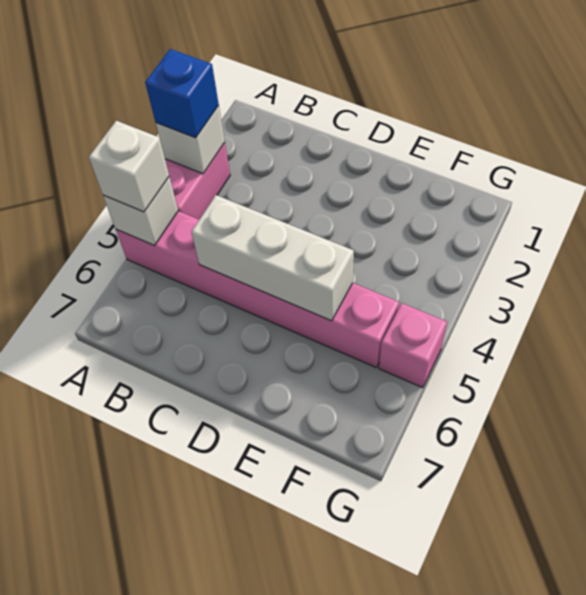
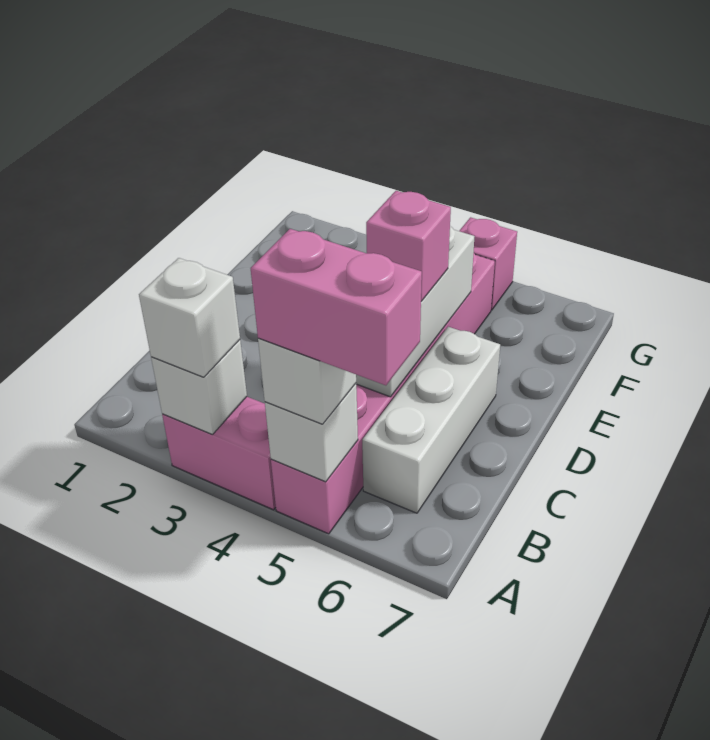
blue 1x1 brick [145,49,219,138] -> white 1x1 brick [139,258,240,377]
none -> pink 1x2 brick [251,229,422,385]
none -> white 1x3 brick [362,327,500,513]
none -> pink 1x1 brick [366,191,451,301]

